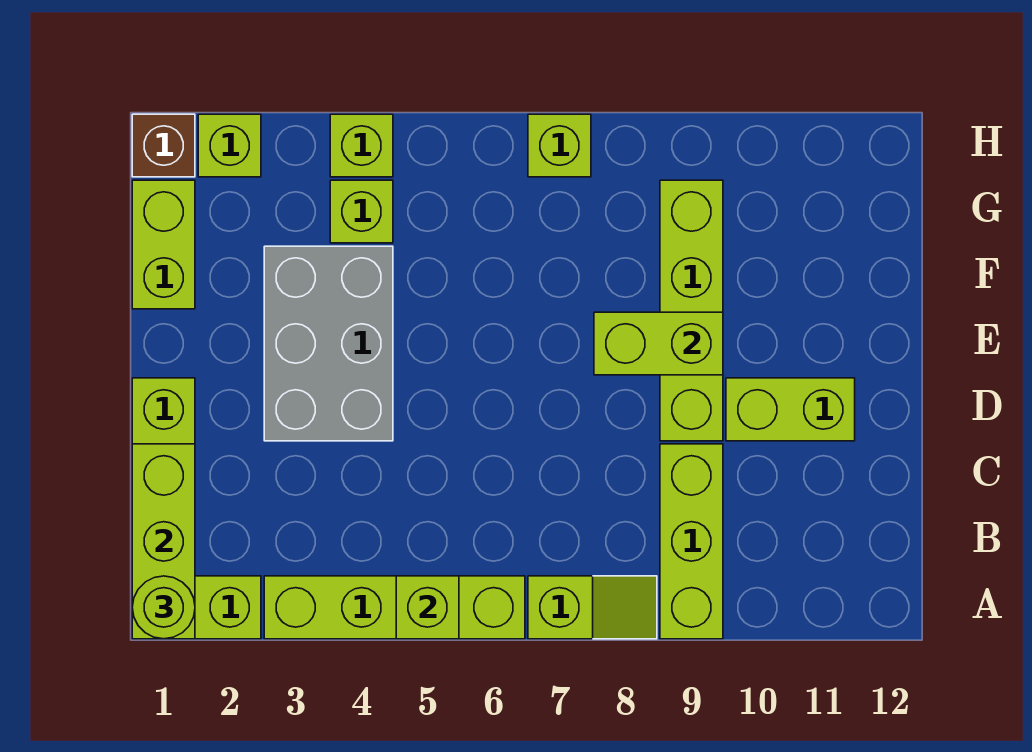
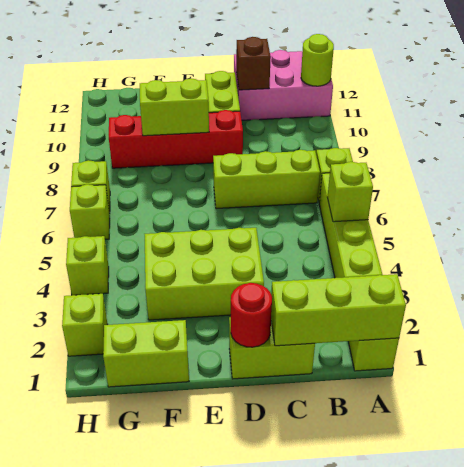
lime 1x1 round brick [132,576,195,639] -> lime 1x1 round brick moved to [301,34,334,86]
lime 1x3 brick [660,444,723,639] -> lime 1x3 brick moved to [213,150,320,209]
none -> pink 2x3 brick [234,50,333,120]
none -> red 1x1 round brick [231,283,272,347]
grey 2x3 brick [264,246,393,441] -> lime 2x3 brick [145,228,264,320]
lime 1x4 brick [660,180,723,441] -> red 1x4 brick [109,110,243,168]
lime 1x2 brick [594,312,723,375] -> lime 1x2 brick turned to [140,78,209,136]
lime 1x1 brick [330,180,393,243] -> lime 1x1 brick moved to [70,184,110,239]
brown 1x1 brick [132,114,195,177] -> brown 1x1 brick moved to [236,37,271,90]

